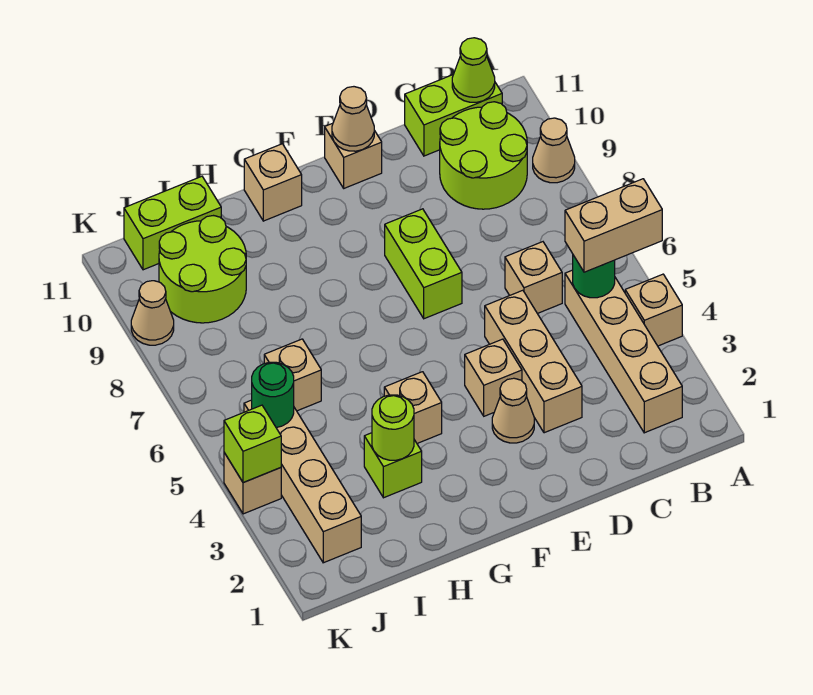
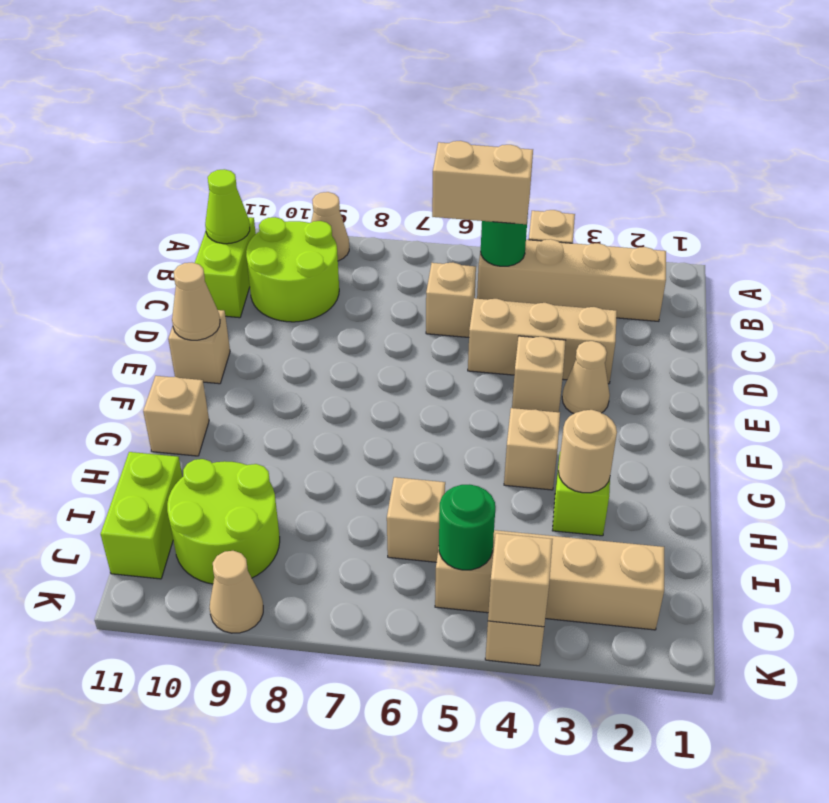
tan 1x2 brick [565,179,662,272] -> tan 1x2 brick turned to [432,141,533,224]
lime 1x2 brick [385,209,462,319] -> none
lime 1x1 round brick [372,395,414,460] -> tan 1x1 round brick [559,410,617,493]
lime 1x1 brick [224,405,281,483] -> tan 1x1 brick [488,533,553,627]

